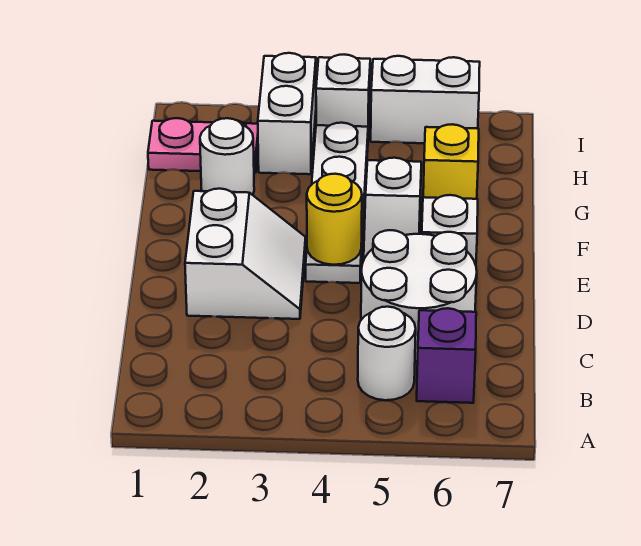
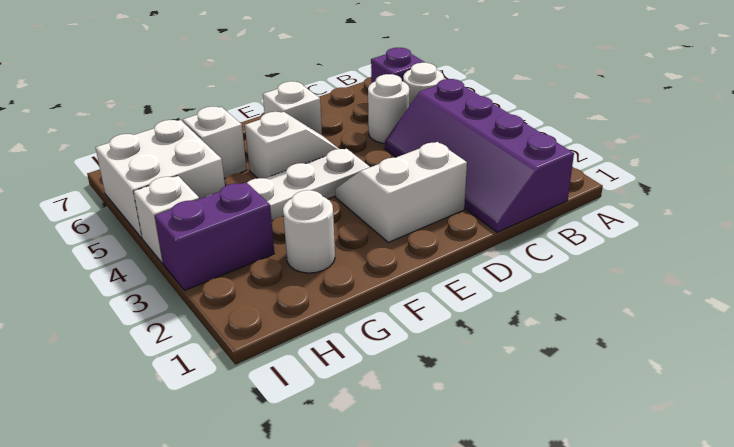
none -> purple 2x4 slope [385,79,574,232]
white 2x2 round brick [361,230,477,361] -> white 1x1 round brick [368,74,409,143]
yellow 1x1 round brick [307,174,362,265] -> none
yellow 1x1 brick [423,124,479,199] -> white 1x1 brick [183,107,247,178]
pink 1x2 plate [148,118,258,173] -> none
white 1x2 brick [258,53,316,174] -> purple 1x2 brick [155,182,274,291]
white 1x2 brick [371,56,480,143] -> white 2x2 brick [95,120,225,238]

